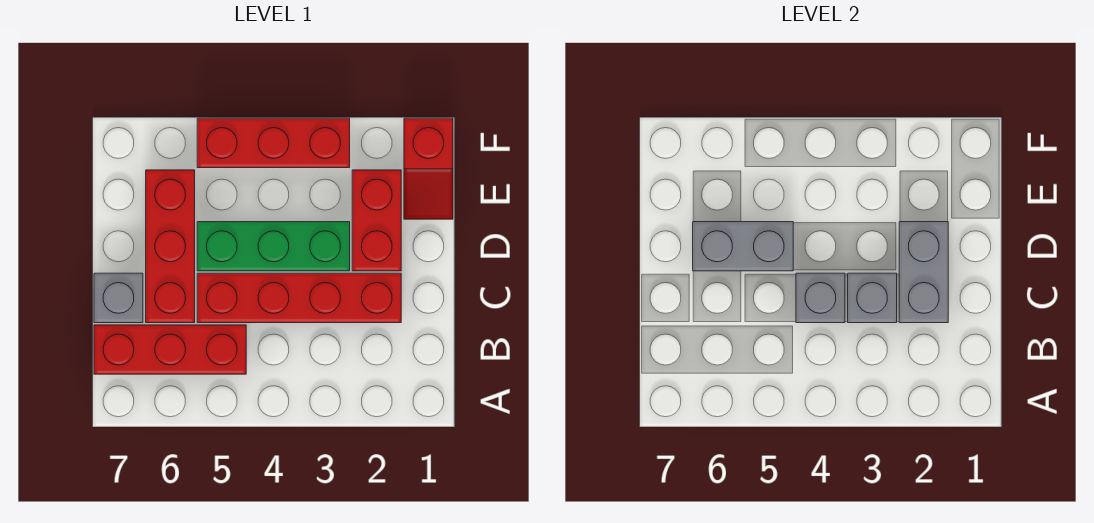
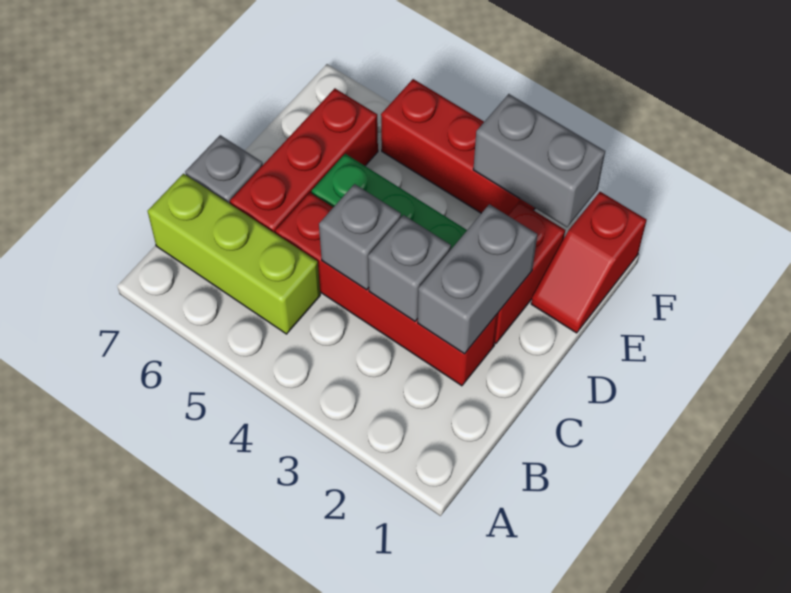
red 1x3 brick [94,325,246,374] -> lime 1x3 brick [148,174,320,334]
grey 1x2 brick [693,222,793,271] -> grey 1x2 brick moved to [473,94,605,227]

